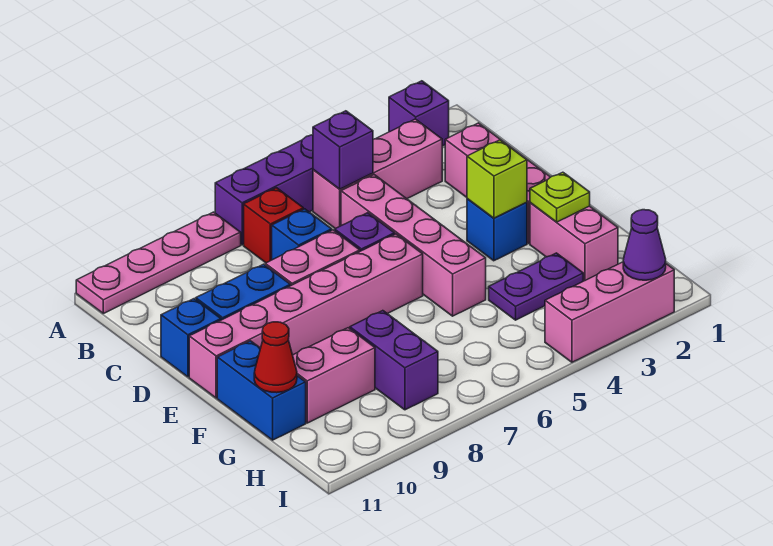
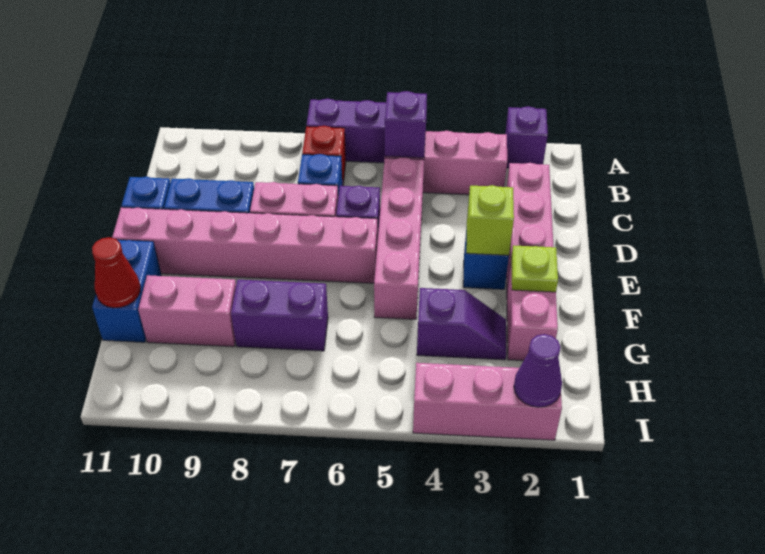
pink 1x4 plate [76,212,241,313] -> none
purple 1x2 plate [489,253,583,320] -> purple 1x2 slope [417,288,506,360]
purple 1x2 brick [350,311,438,410] -> purple 1x2 brick turned to [231,280,328,351]

